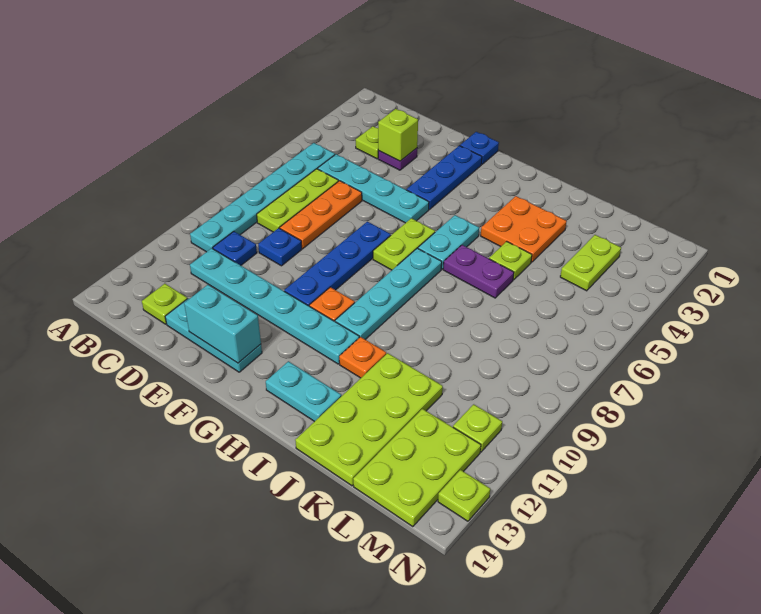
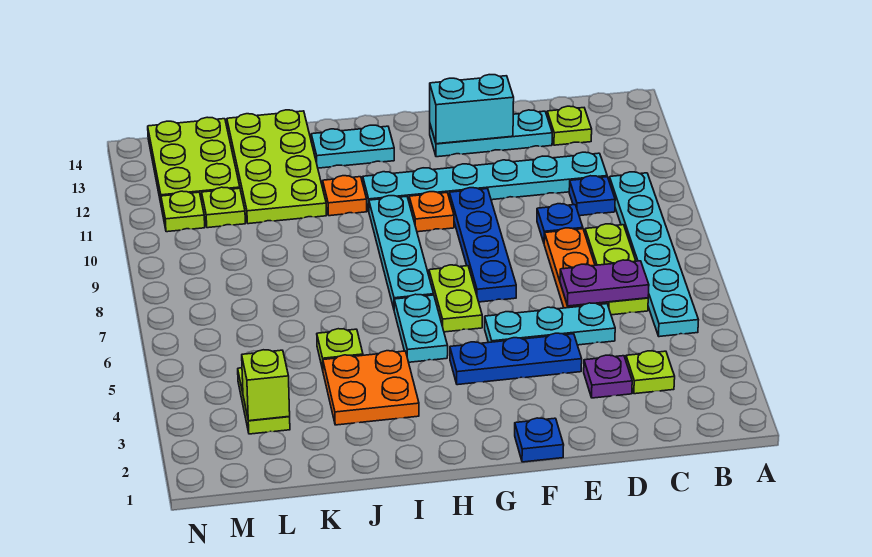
cyan 1x4 plate [318,154,429,223] -> cyan 1x3 plate [485,303,615,345]
lime 1x1 brick [378,109,418,161] -> lime 1x1 brick moved to [242,350,290,421]
blue 1x3 plate [407,146,482,209] -> blue 1x3 plate turned to [450,333,582,385]
purple 1x2 plate [443,245,514,298] -> purple 1x2 plate moved to [560,260,649,306]
lime 1x1 plate [438,470,490,521] -> lime 1x1 plate moved to [202,187,245,228]

